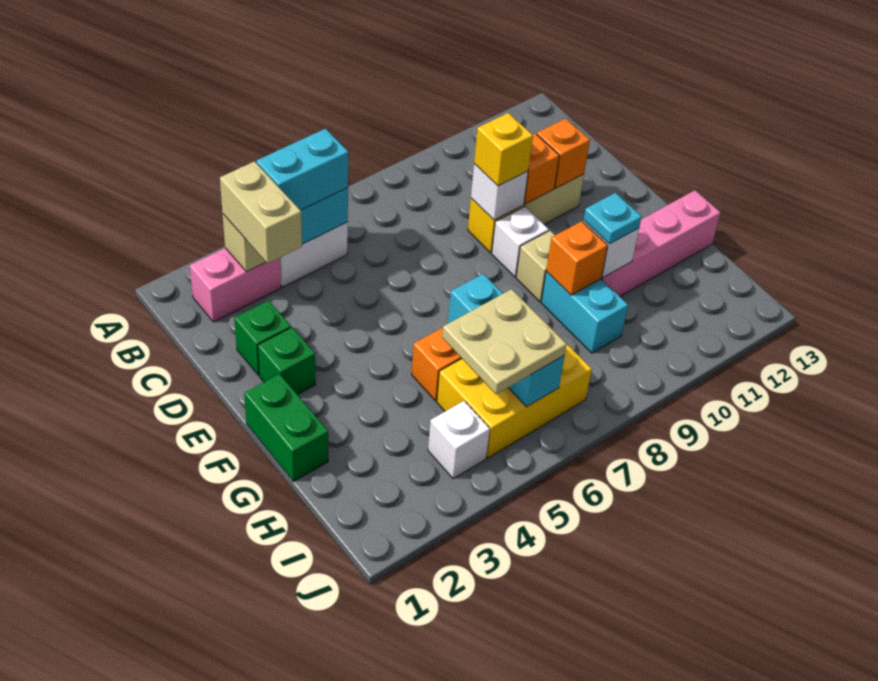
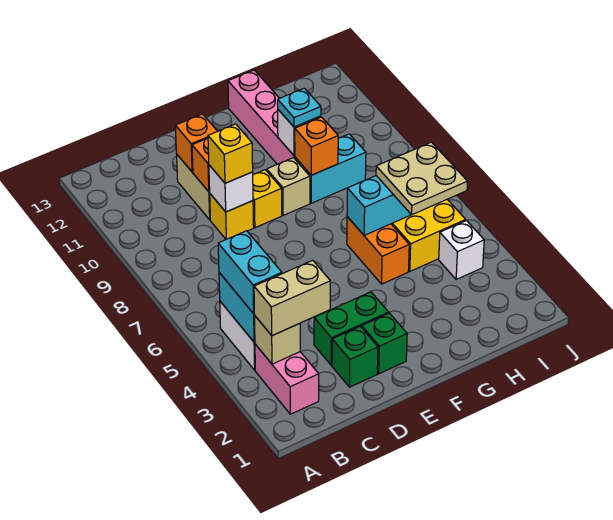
white 1x1 brick [492,207,549,277] -> yellow 1x1 brick [253,170,282,228]
green 1x2 brick [244,374,328,481] -> green 1x2 brick moved to [314,292,389,365]

